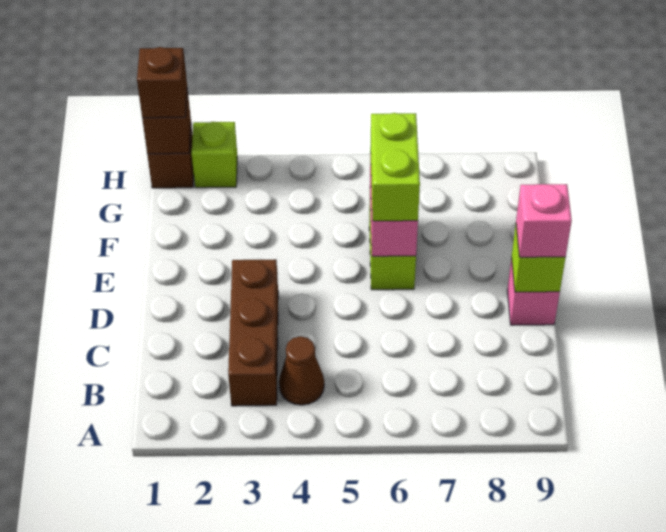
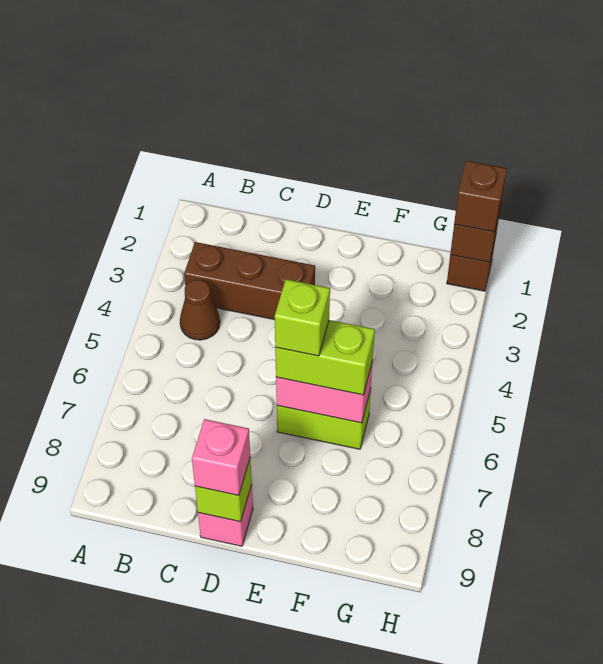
lime 1x1 brick [192,122,237,188] -> lime 1x1 brick moved to [275,279,330,356]

